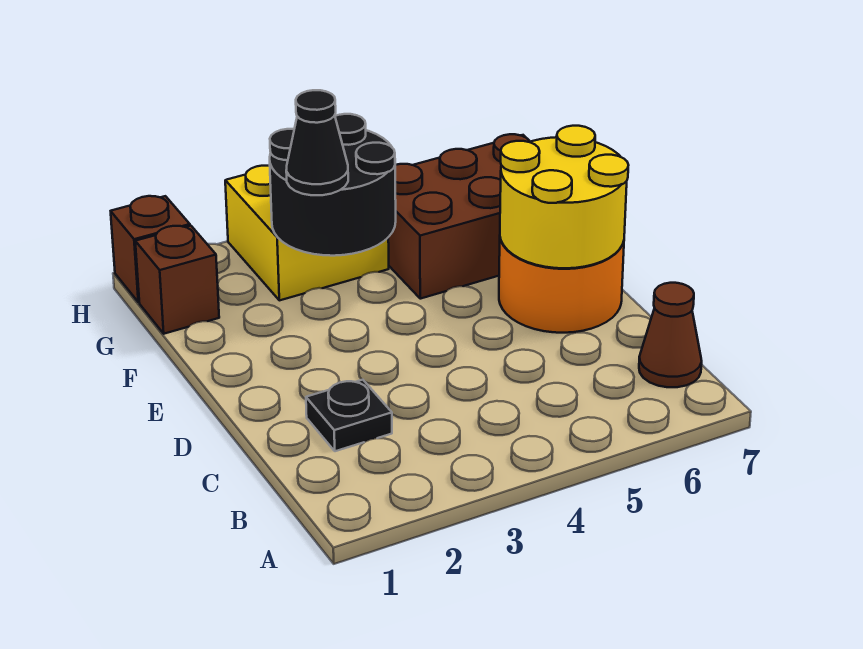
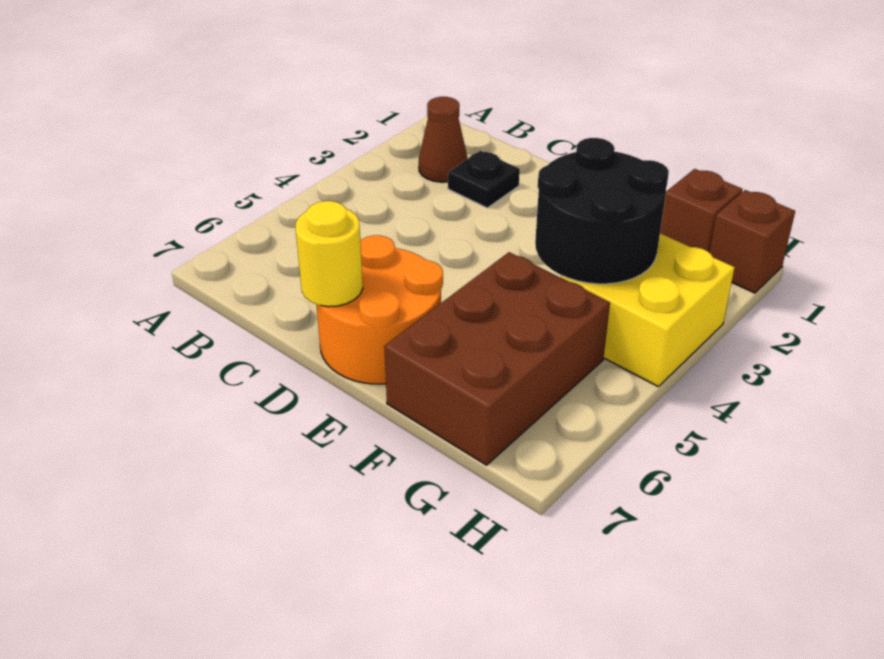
brown 1x1 cone [639,283,702,387] -> brown 1x1 cone moved to [419,97,468,182]
yellow 2x2 round brick [500,126,628,268] -> yellow 1x1 round brick [296,201,363,307]
black 1x1 cone [286,90,348,195] -> none

